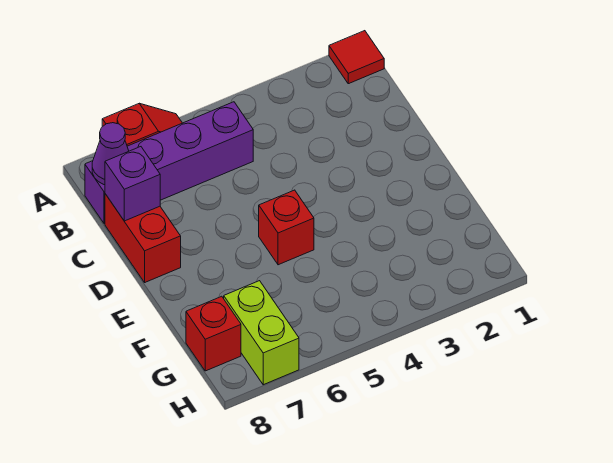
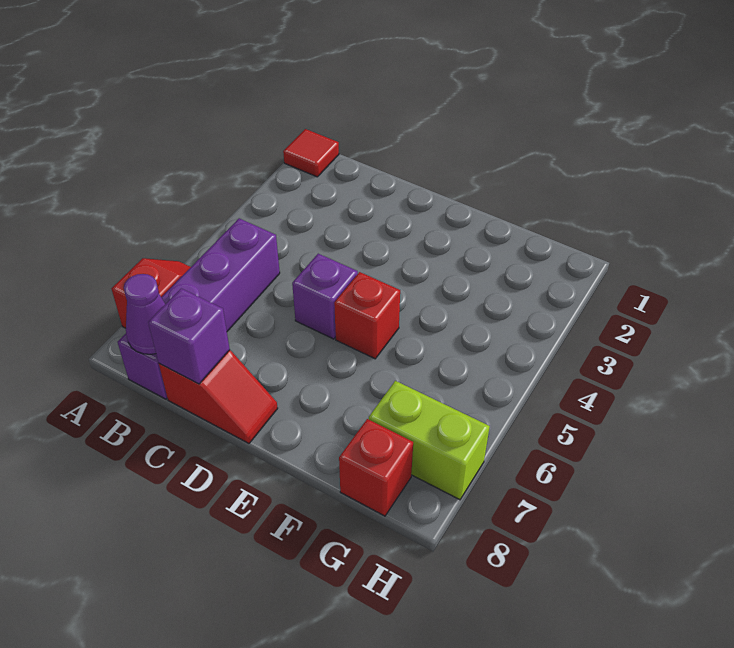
red 1x2 brick [105,194,181,282] -> red 1x2 slope [159,350,278,443]
none -> purple 1x1 brick [292,254,358,339]

